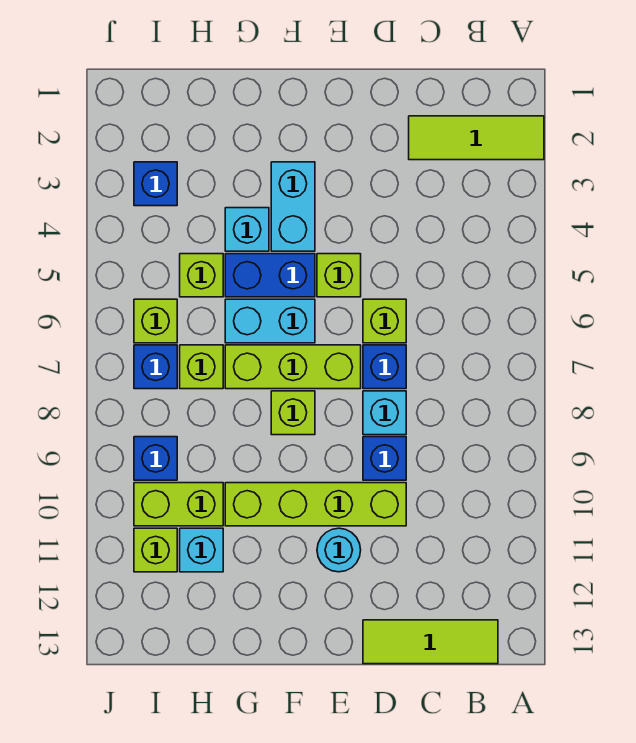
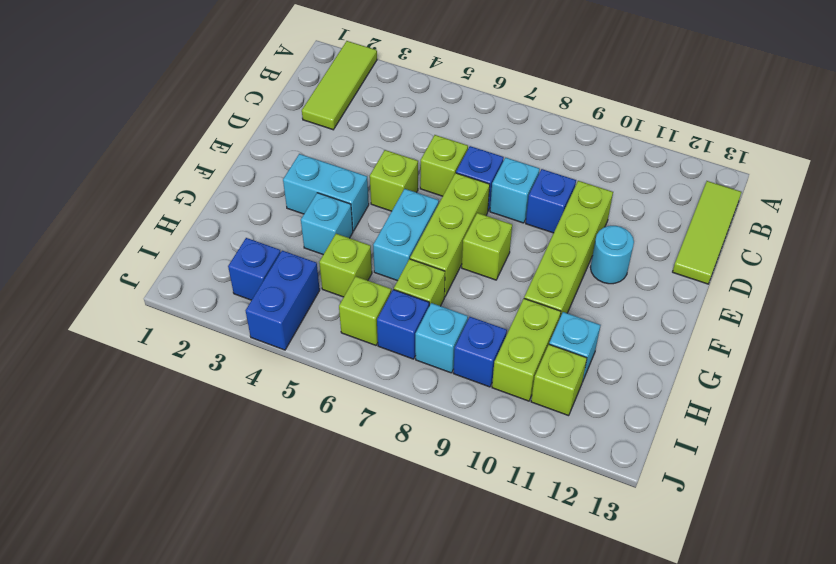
blue 1x2 brick [225,254,315,297] -> blue 1x2 brick moved to [246,251,320,350]
none -> cyan 1x1 brick [415,303,468,373]

